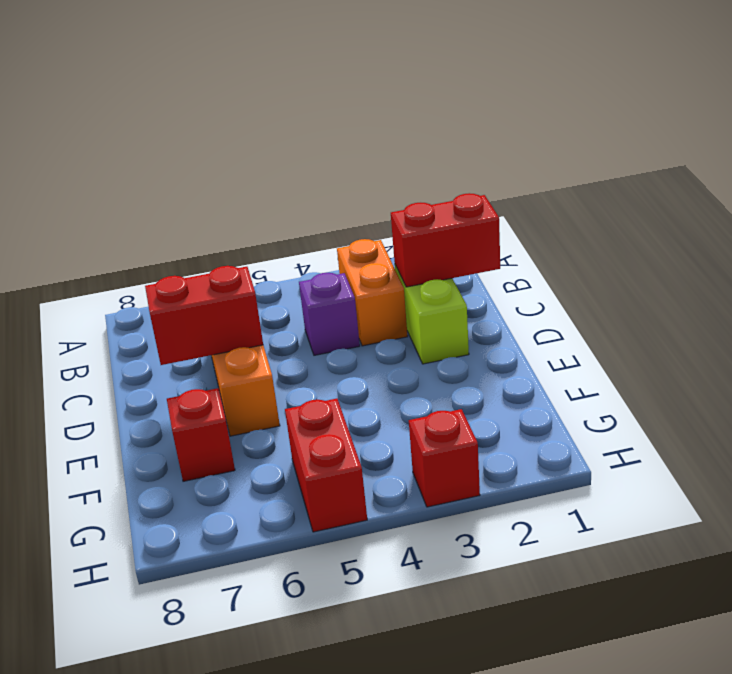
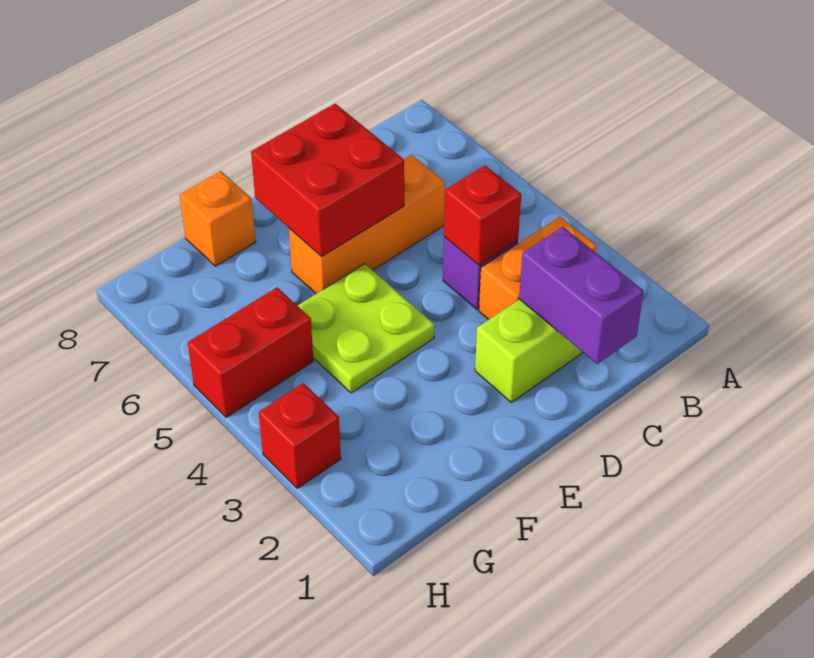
red 1x2 brick [391,193,500,287] -> purple 1x2 brick [519,227,644,364]
red 1x2 brick [145,266,263,365] -> red 2x2 brick [251,104,404,256]
none -> lime 2x2 plate [298,264,434,393]
red 1x1 brick [167,388,235,481] -> red 1x1 brick moved to [444,165,521,265]
none -> orange 1x1 brick [180,171,256,266]

